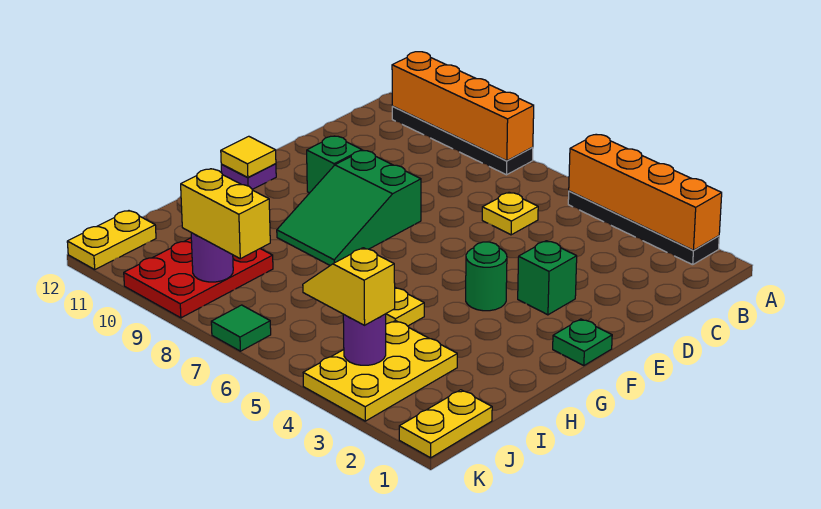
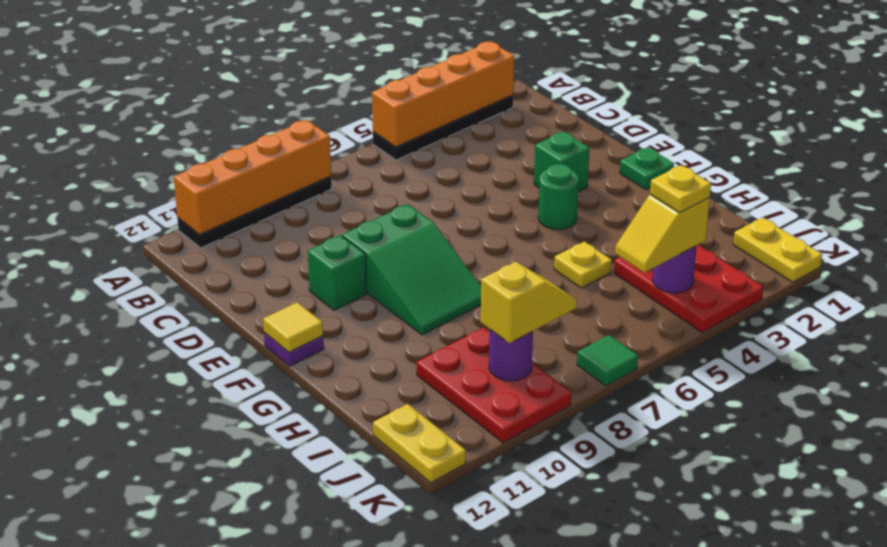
yellow 1x1 plate [482,192,538,235] -> yellow 1x1 plate moved to [650,165,711,213]
yellow 2x3 plate [303,320,457,421] -> red 2x3 plate [614,245,763,332]
yellow 1x2 brick [181,169,270,259] -> yellow 1x2 slope [481,262,577,343]

